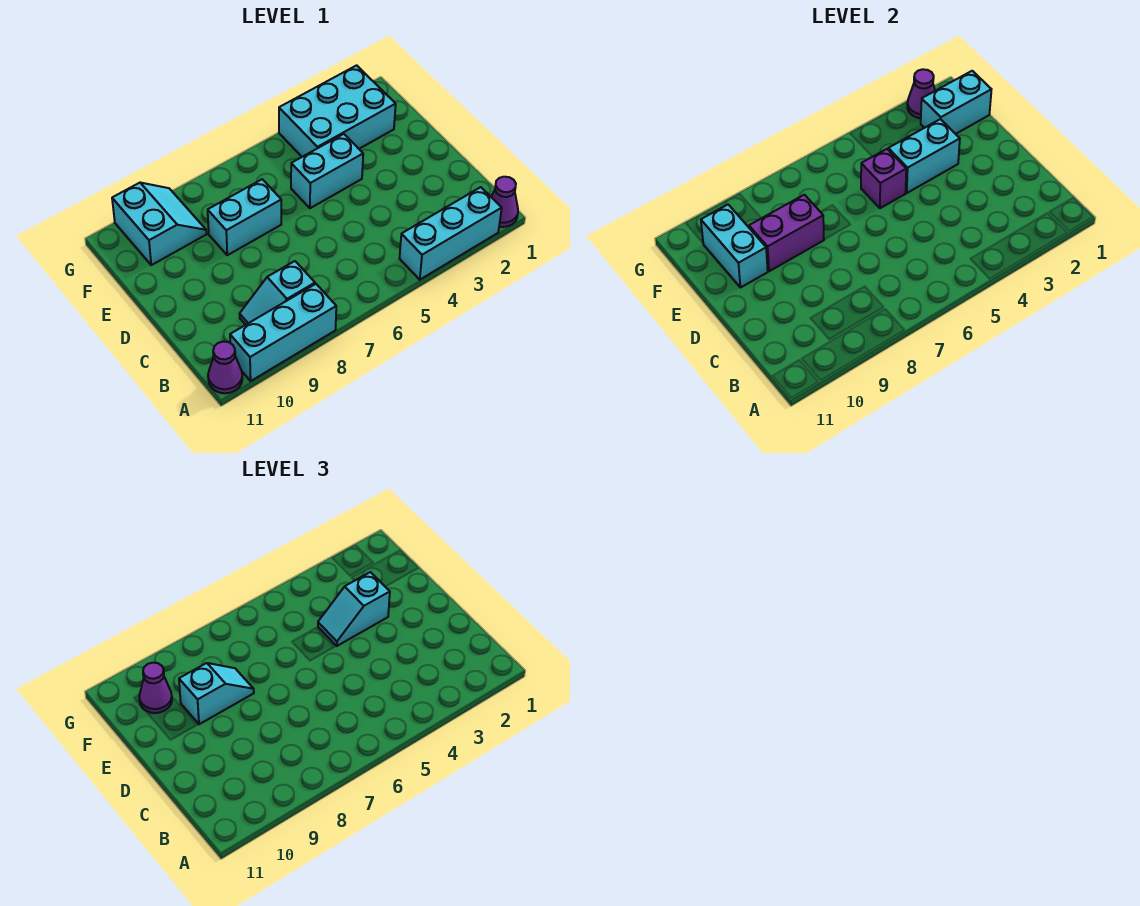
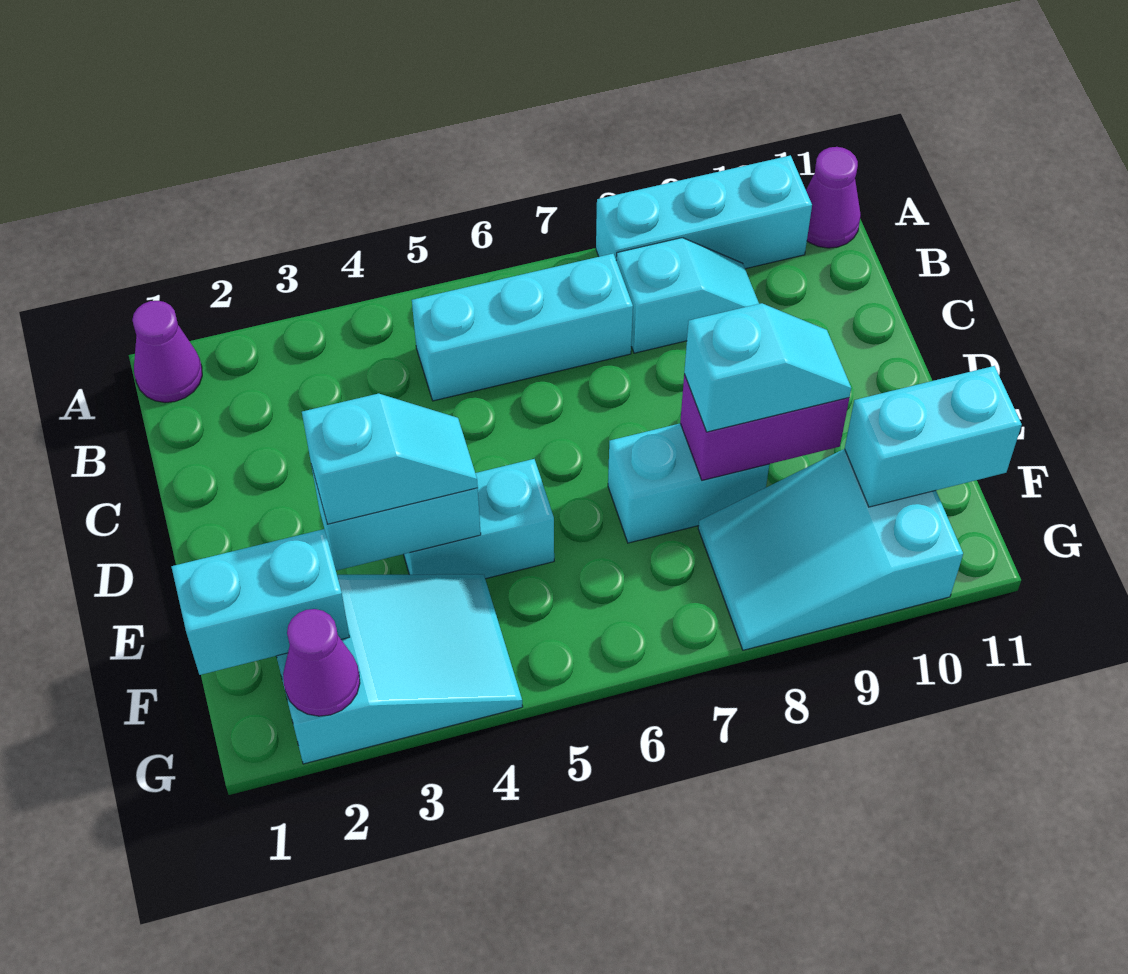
cyan 1x3 brick [400,187,502,280] -> cyan 1x3 brick moved to [412,254,633,401]
purple 1x1 brick [861,149,906,208] -> none
cyan 1x2 slope [179,663,254,724] -> cyan 1x2 slope turned to [684,303,851,432]
cyan 1x2 brick [701,205,768,288] -> cyan 1x2 brick turned to [845,366,1022,507]
cyan 2x3 brick [279,65,396,157] -> cyan 2x3 slope [277,574,523,764]
cyan 2x2 slope [112,183,207,265] -> cyan 2x3 slope [698,449,963,650]
purple 1x1 cone [139,663,172,713] -> none

